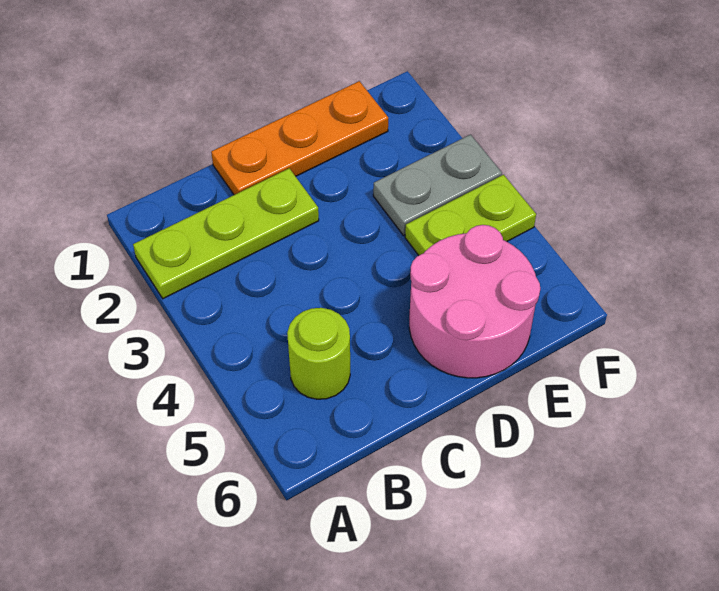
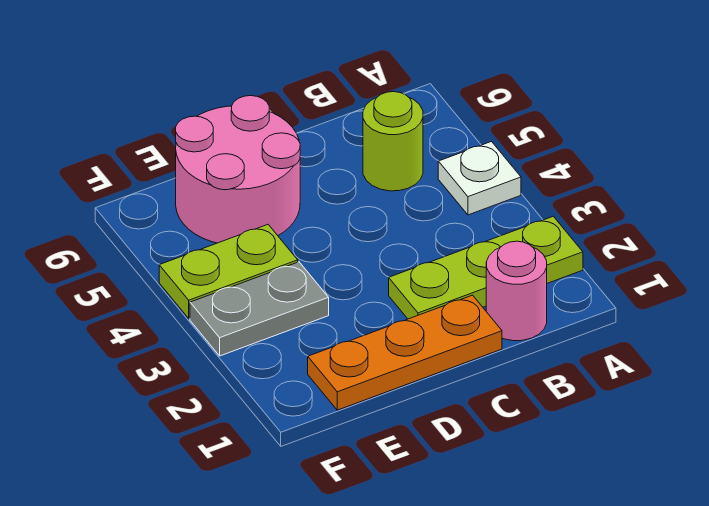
none -> white 1x1 plate [438,142,521,215]
none -> pink 1x1 round brick [486,241,547,341]

